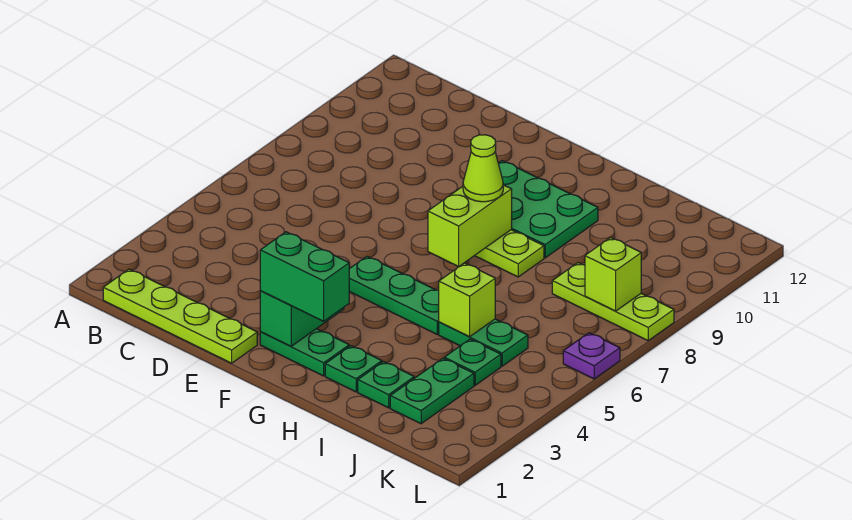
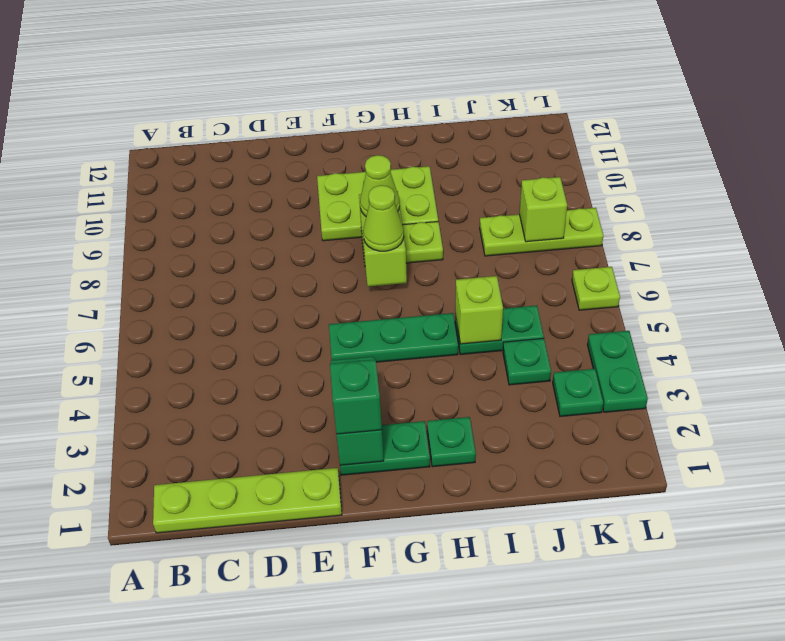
green 1x2 brick [260,232,349,321] -> green 1x1 brick [330,359,382,434]
green 2x3 plate [498,161,598,258] -> lime 2x3 plate [317,166,438,241]
none -> lime 1x1 cone [363,185,404,251]
green 1x1 plate [358,362,414,408] -> green 1x1 plate moved to [553,369,603,417]
green 1x2 plate [390,358,474,424] -> green 1x2 plate moved to [587,331,648,412]
purple 1x1 plate [563,333,620,379] -> lime 1x1 plate [572,267,620,310]

